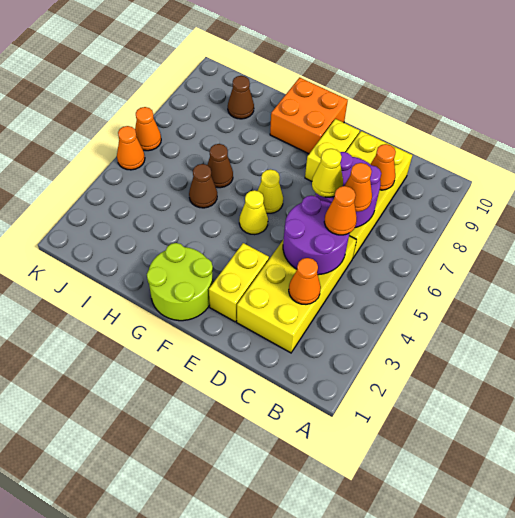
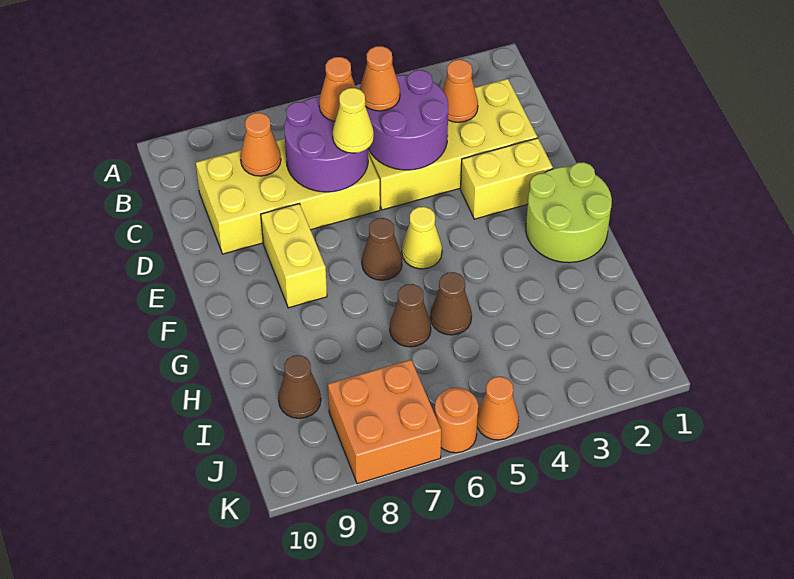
yellow 1x2 brick [305,119,360,181] -> yellow 1x2 brick turned to [261,204,327,308]
yellow 1x1 cone [258,170,283,213] -> brown 1x1 cone [362,218,402,280]
orange 2x2 brick [270,78,348,154] -> orange 2x2 brick moved to [328,360,441,484]
orange 1x1 cone [135,107,161,151] -> orange 1x1 round brick [435,388,478,453]

